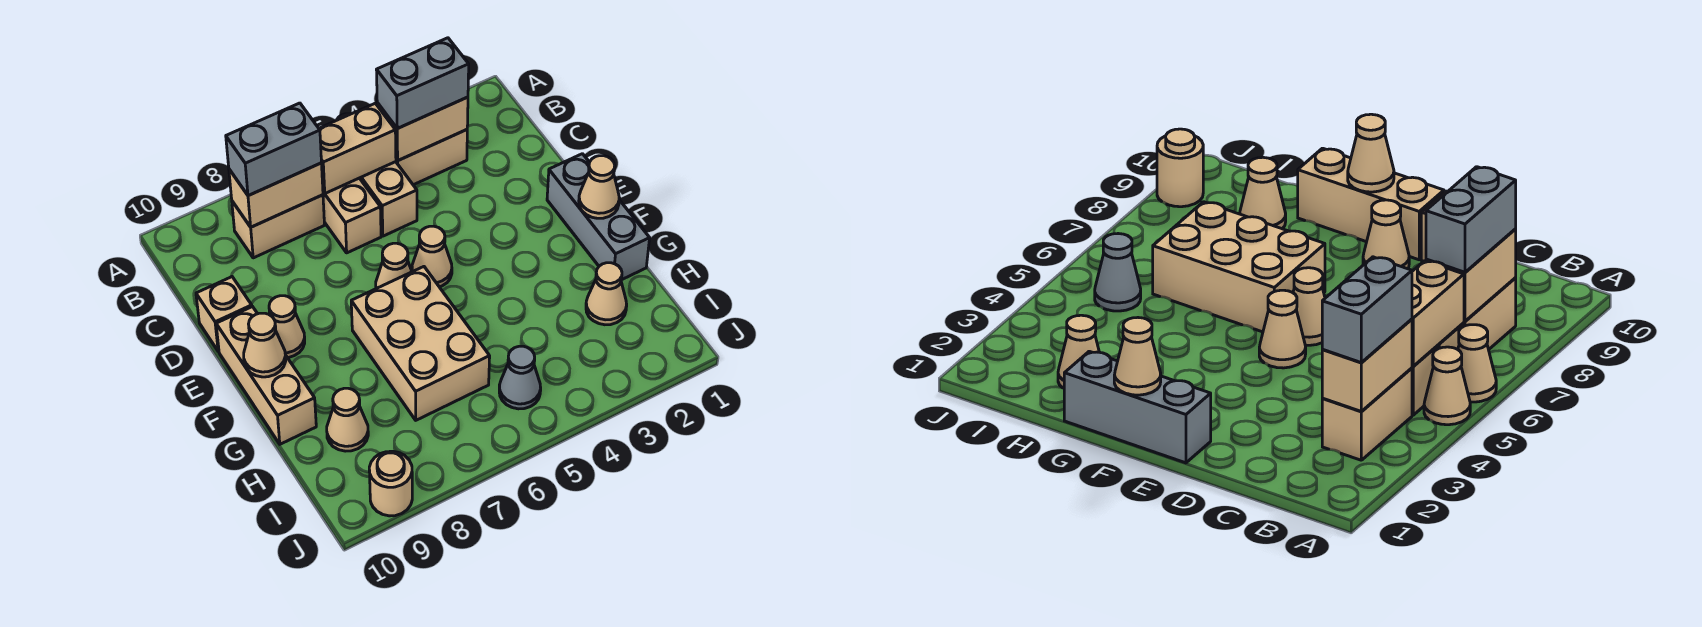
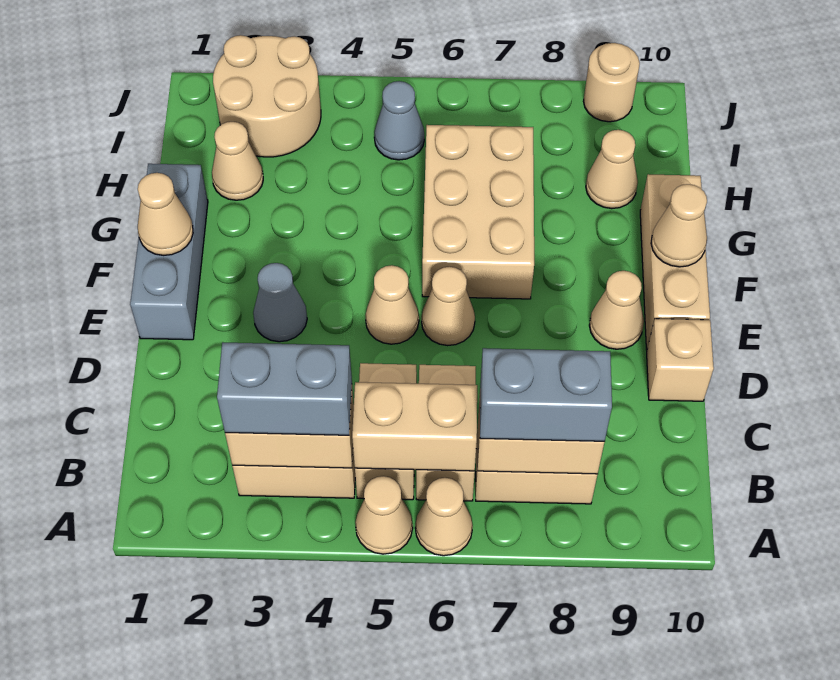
none -> grey 1x1 cone [253,263,307,342]
none -> tan 2x2 round brick [213,35,321,157]

